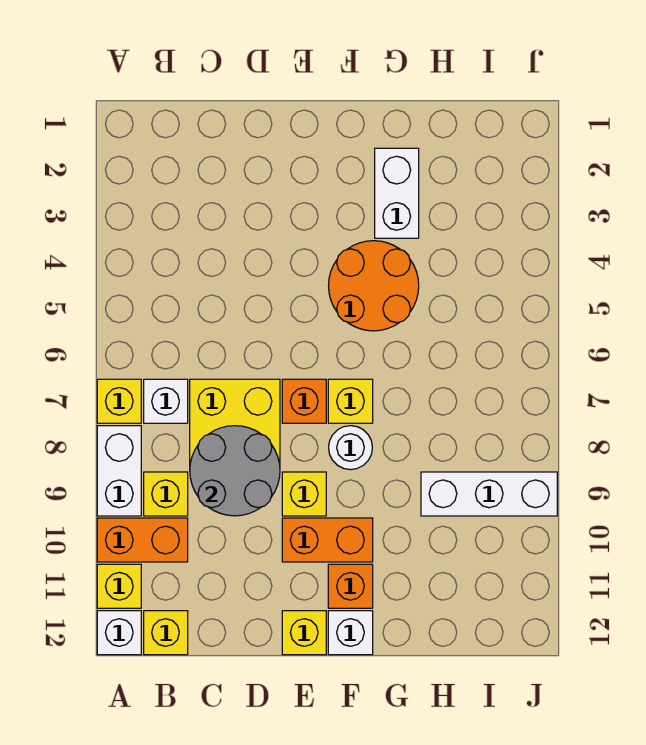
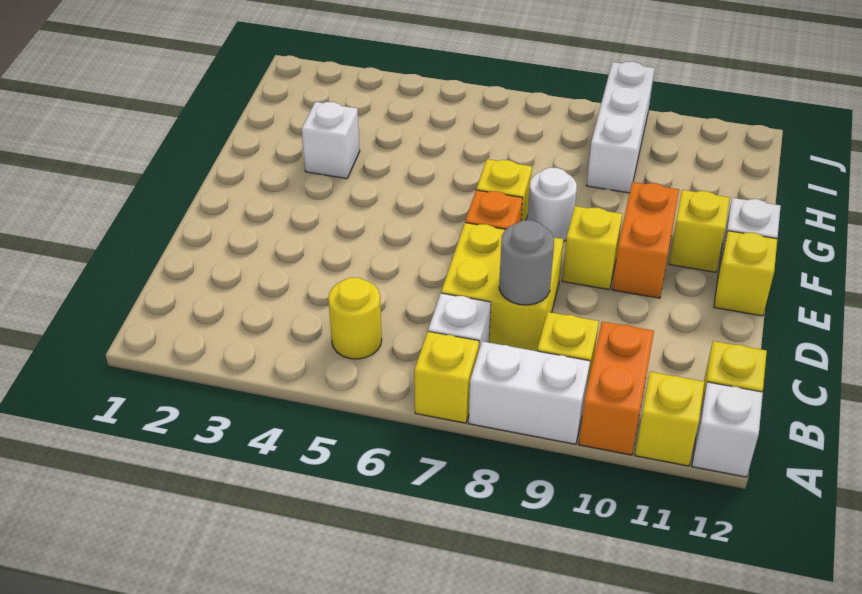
none -> yellow 1x1 round brick [328,278,382,359]
grey 2x2 round brick [190,426,280,516] -> grey 1x1 round brick [499,220,554,305]
orange 2x2 round brick [329,241,419,331] -> none
orange 1x1 brick [328,564,373,608] -> yellow 1x1 brick [669,190,730,272]
white 1x2 brick [375,148,419,238] -> white 1x1 brick [302,102,360,179]

